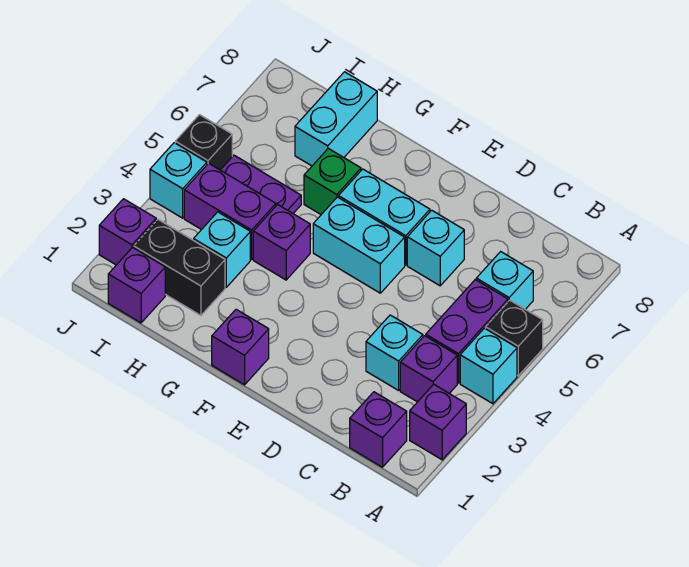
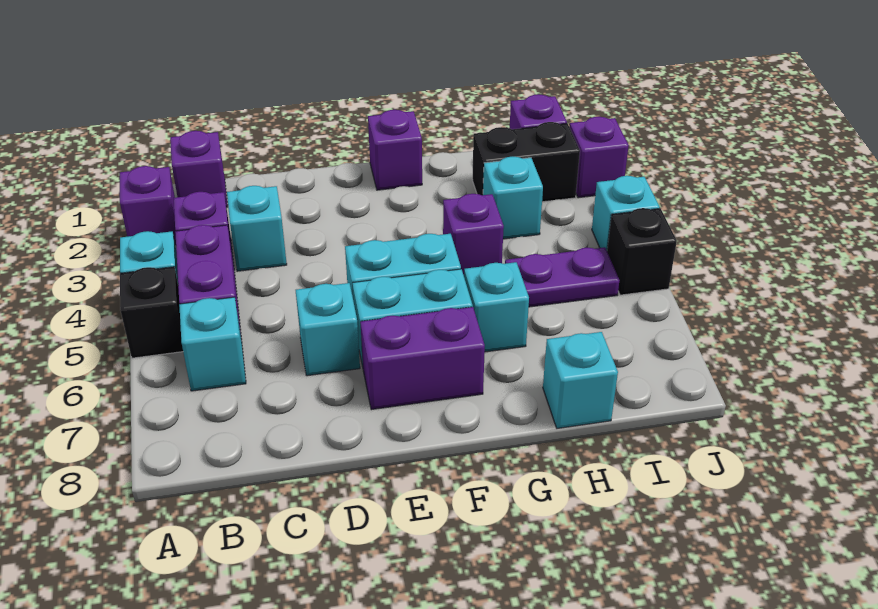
green 1x1 brick [304,148,361,214] -> cyan 1x1 brick [464,262,529,352]
purple 1x2 brick [184,163,276,259] -> purple 1x2 brick moved to [360,307,485,410]
cyan 1x2 brick [295,72,377,166] -> cyan 1x1 brick [543,332,618,428]

